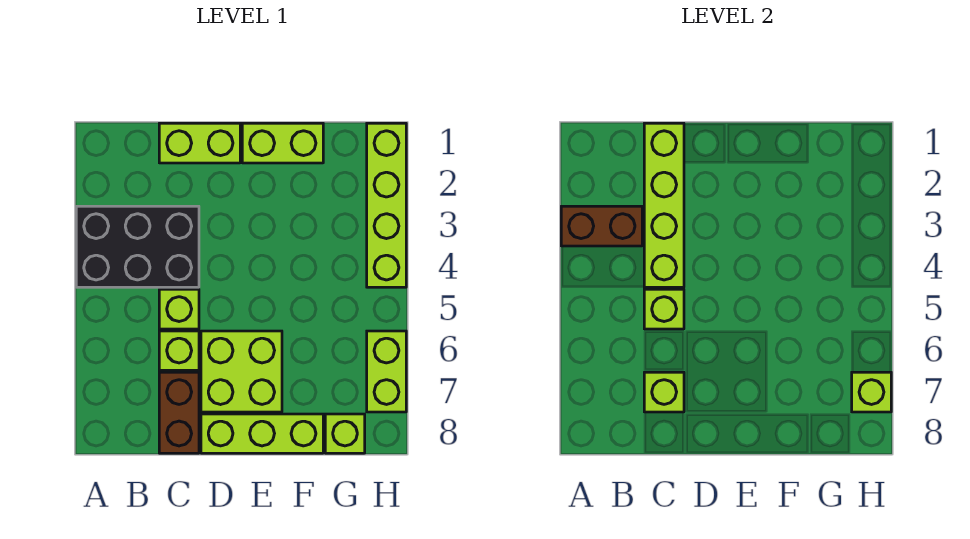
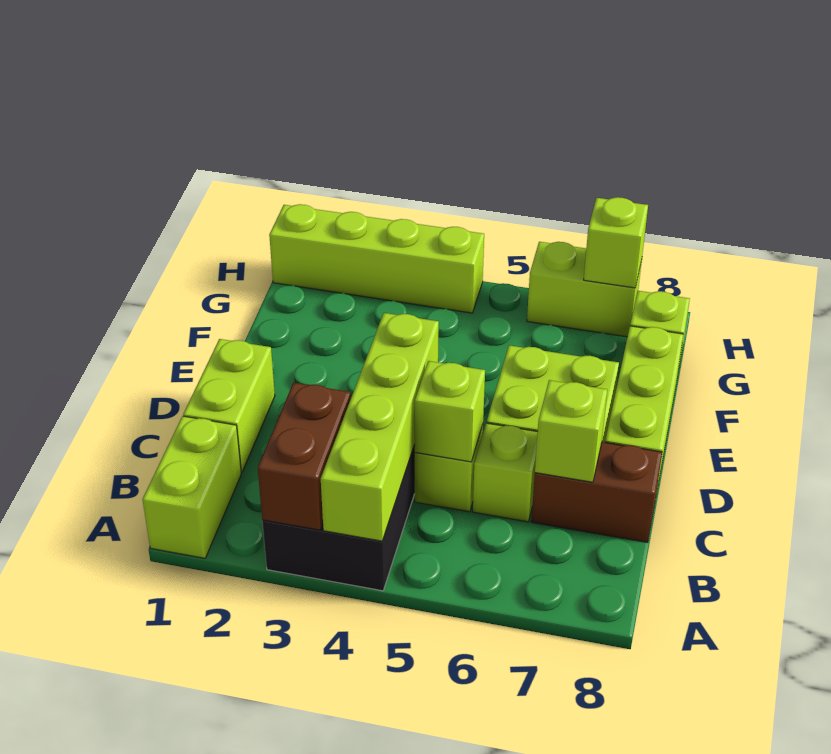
lime 1x4 brick [644,123,684,287] -> lime 1x4 brick turned to [321,313,439,541]
lime 1x2 brick [242,123,323,163] -> lime 1x2 brick moved to [142,416,241,558]

